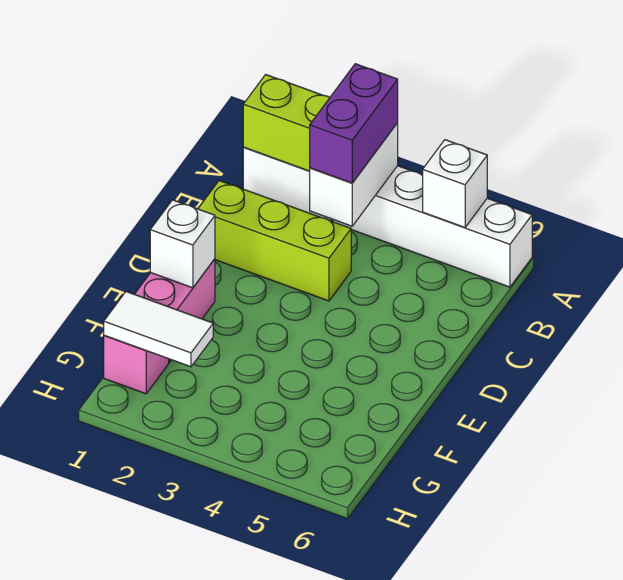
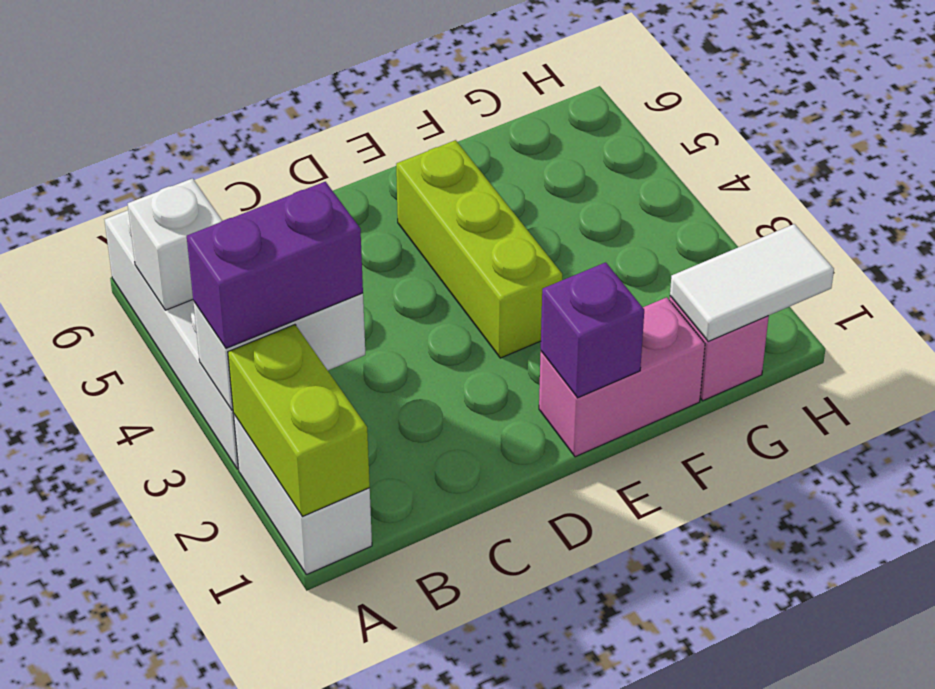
lime 1x3 brick [198,181,351,301] -> lime 1x3 brick moved to [396,140,562,358]
white 1x1 brick [150,200,215,288] -> purple 1x1 brick [541,262,644,398]
white 1x2 tile [104,292,213,367] -> white 1x2 tile turned to [670,224,834,341]

